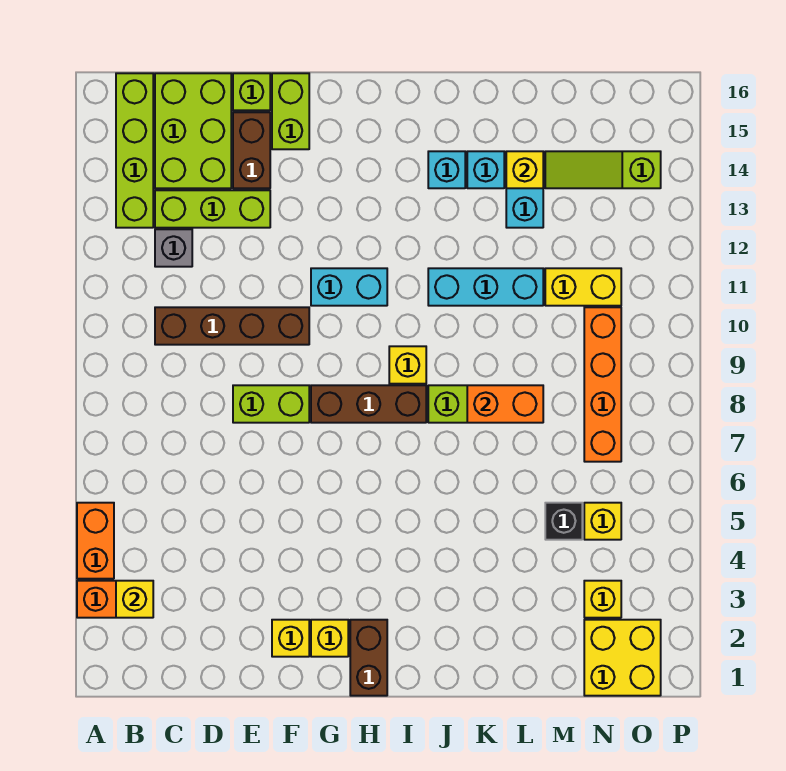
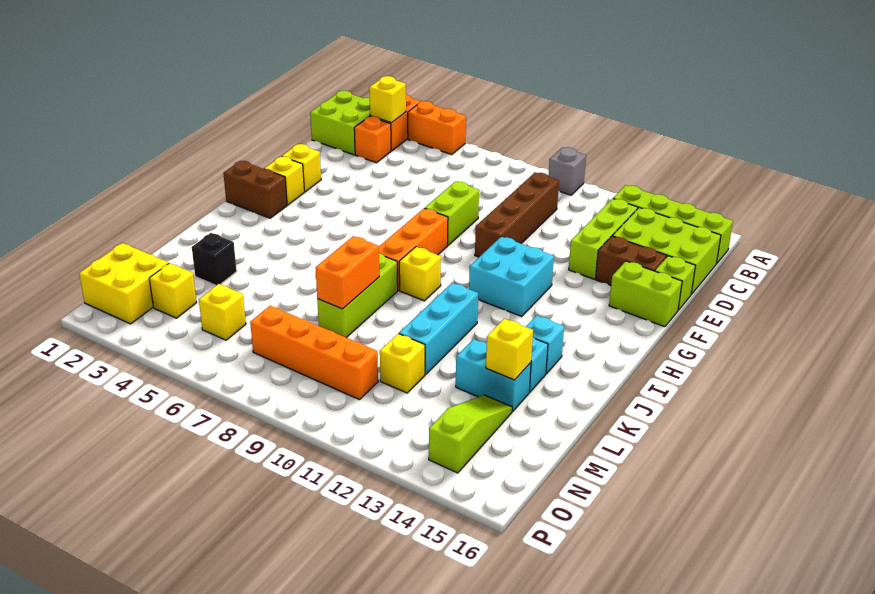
none -> lime 2x2 brick [310,90,370,155]
none -> orange 1x1 brick [354,116,391,163]
grey 1x1 brick [155,229,192,267] -> grey 1x1 brick moved to [548,147,586,195]
brown 1x3 brick [311,385,426,423] -> orange 1x3 brick [379,208,448,290]
cyan 1x2 brick [311,268,387,306] -> cyan 2x2 brick [469,237,554,316]
black 1x1 brick [545,503,582,540] -> black 1x1 brick moved to [192,233,237,286]
yellow 1x2 brick [545,268,621,306] -> yellow 1x1 brick [380,334,425,393]

